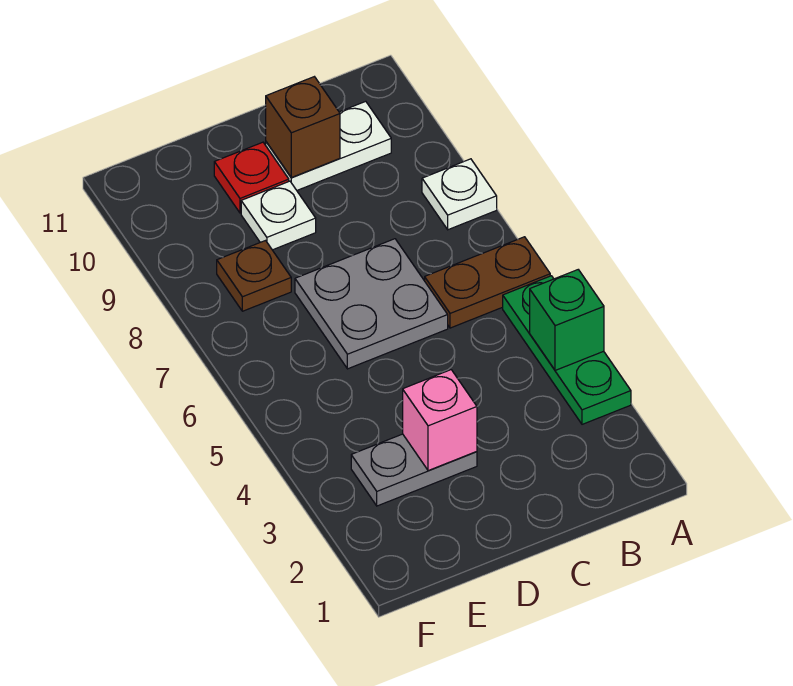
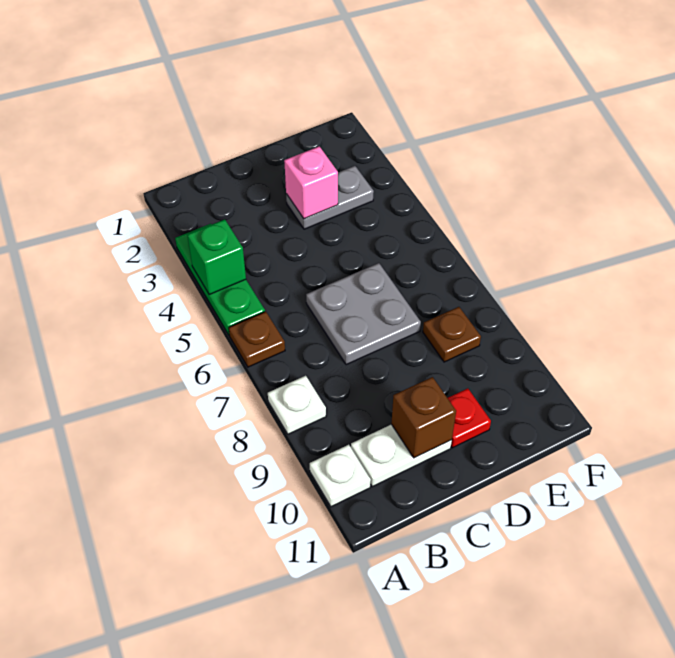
brown 1x2 plate [425,237,550,328] -> brown 1x1 plate [229,312,285,367]
white 1x1 plate [241,181,316,250] -> white 1x1 plate moved to [310,445,371,507]

